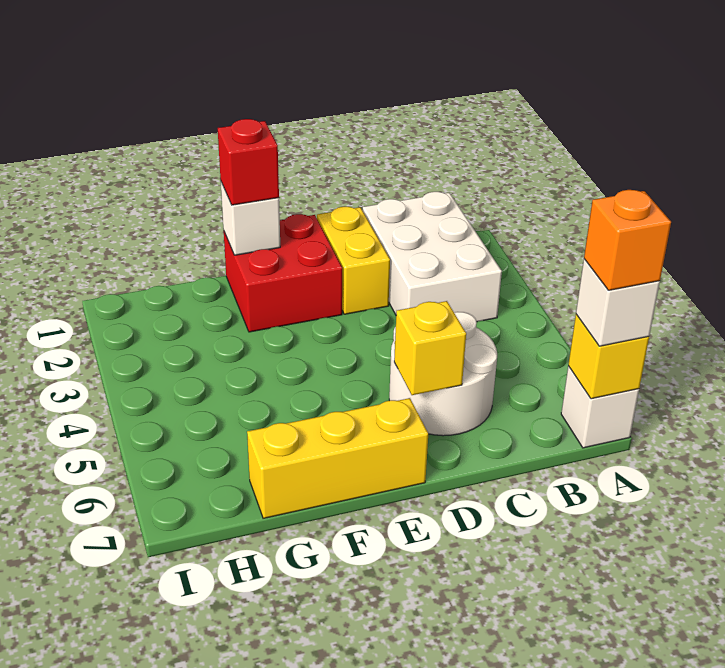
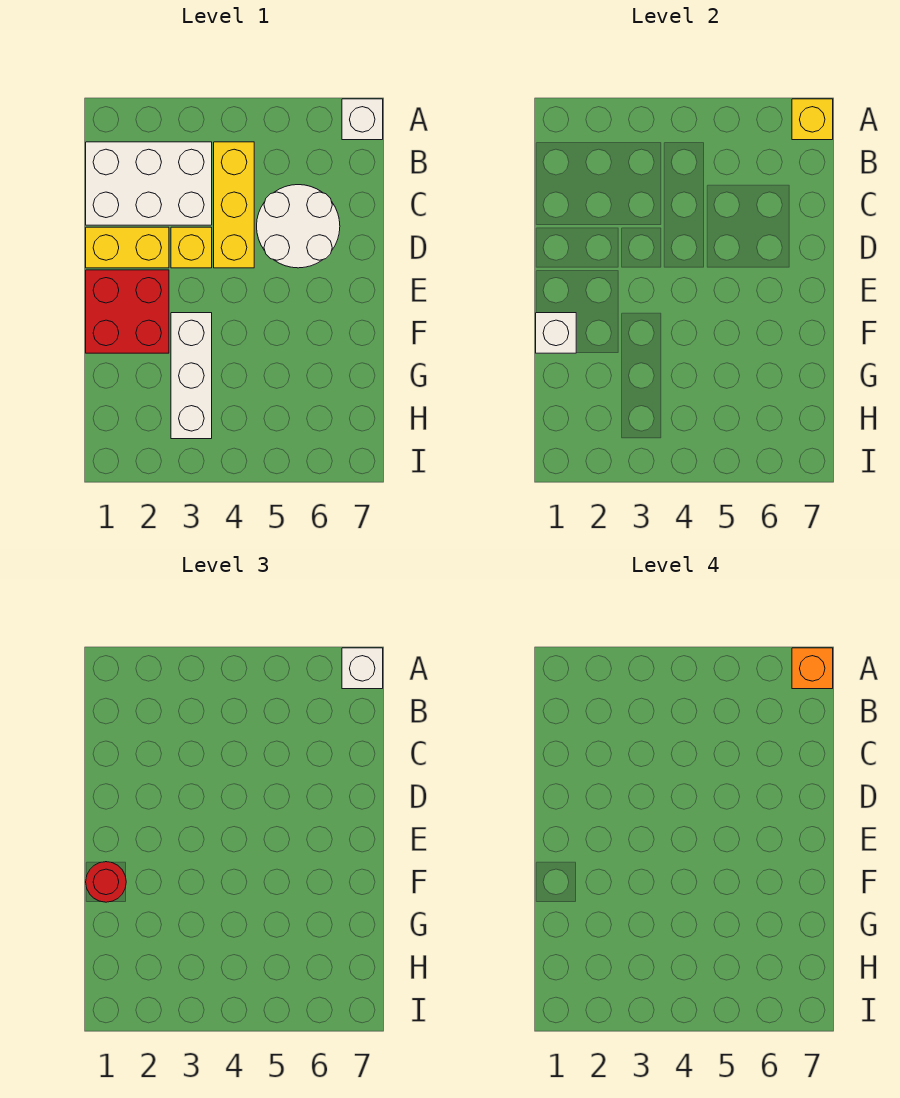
yellow 1x1 brick [394,301,466,395] -> yellow 1x1 brick moved to [171,227,212,268]
yellow 1x3 brick [247,398,428,518] -> yellow 1x3 brick moved to [214,142,254,268]
red 1x1 brick [218,119,279,205] -> red 1x1 round brick [86,862,126,902]
none -> white 1x3 brick [171,313,212,439]

